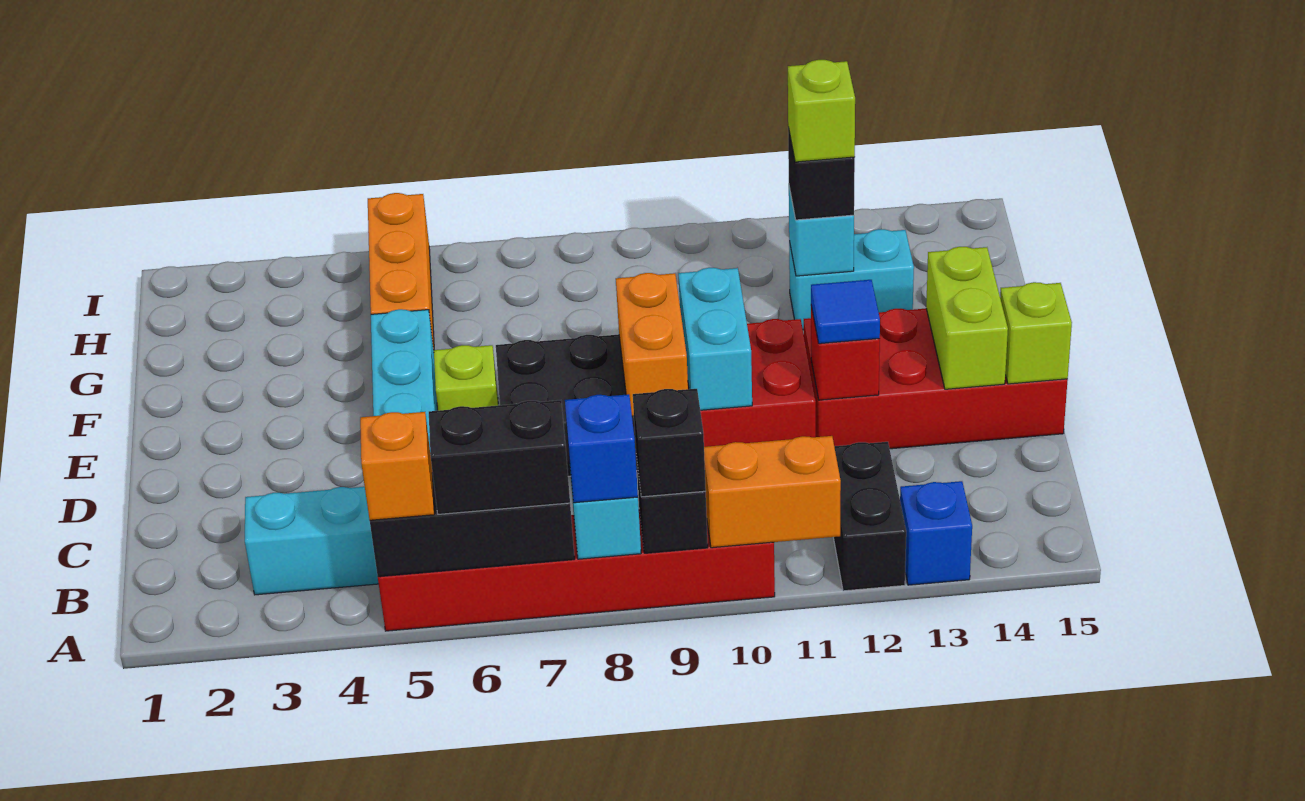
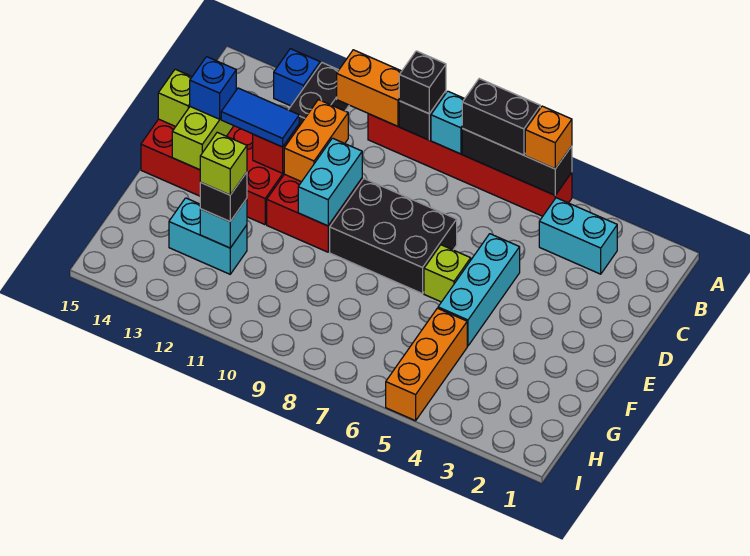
blue 1x1 brick [565,394,638,503] -> blue 1x1 brick moved to [190,57,236,119]
orange 1x2 brick [616,273,688,416] -> orange 1x2 brick moved to [284,100,348,182]
blue 1x1 tile [811,280,880,344] -> blue 1x2 tile [221,88,299,147]

